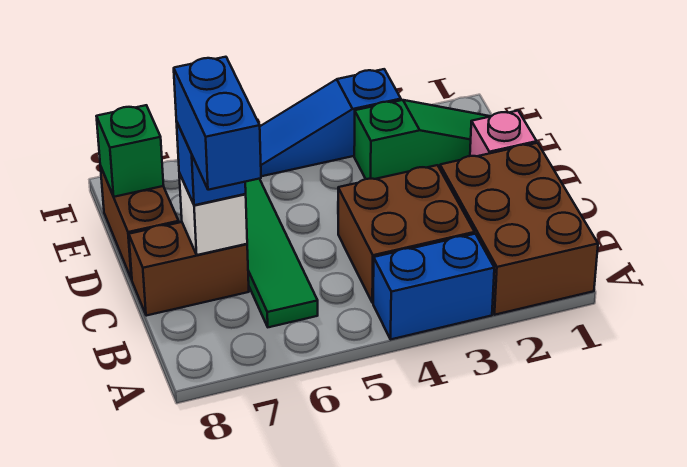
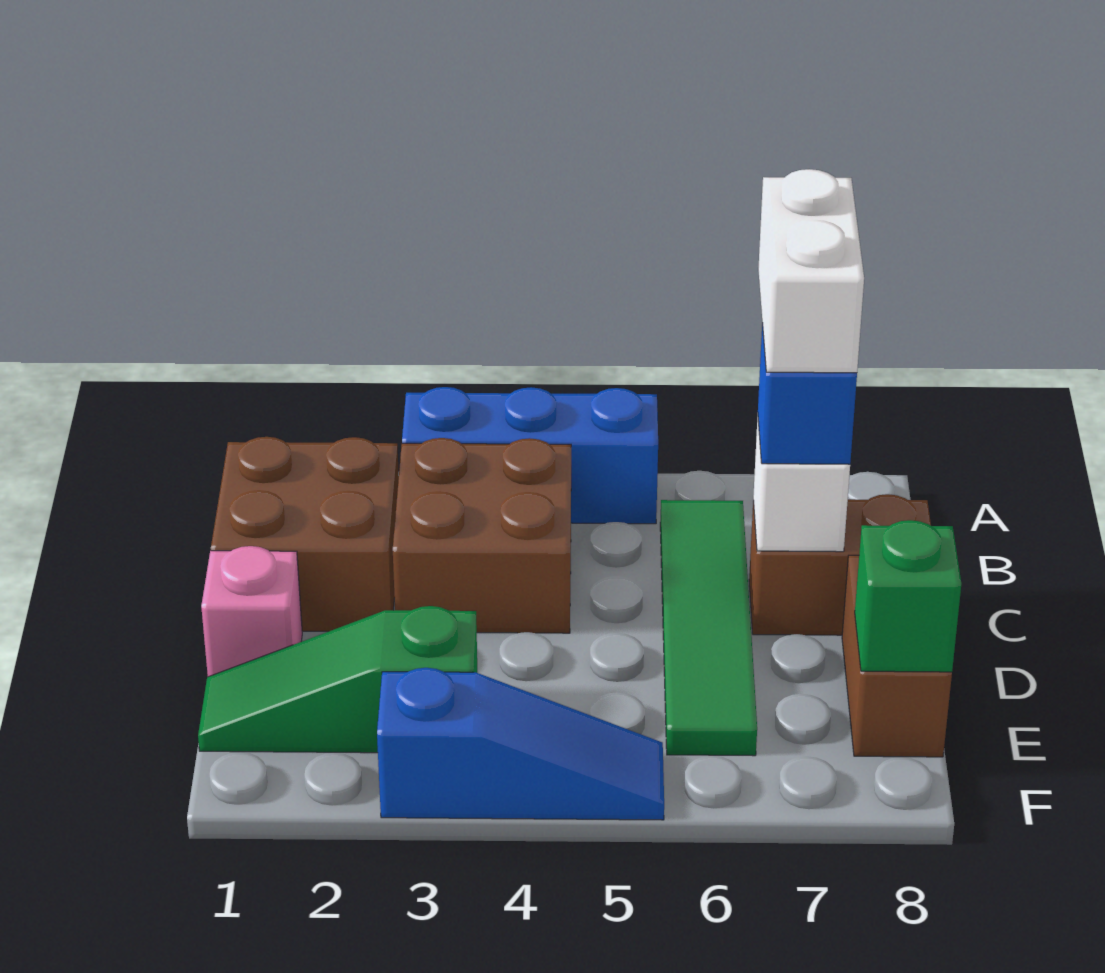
brown 2x3 brick [440,143,598,315] -> brown 2x2 brick [211,437,399,631]
blue 1x2 brick [373,234,494,339] -> blue 1x3 brick [402,387,658,524]
blue 1x2 brick [174,57,261,190] -> white 1x2 brick [758,169,864,373]

